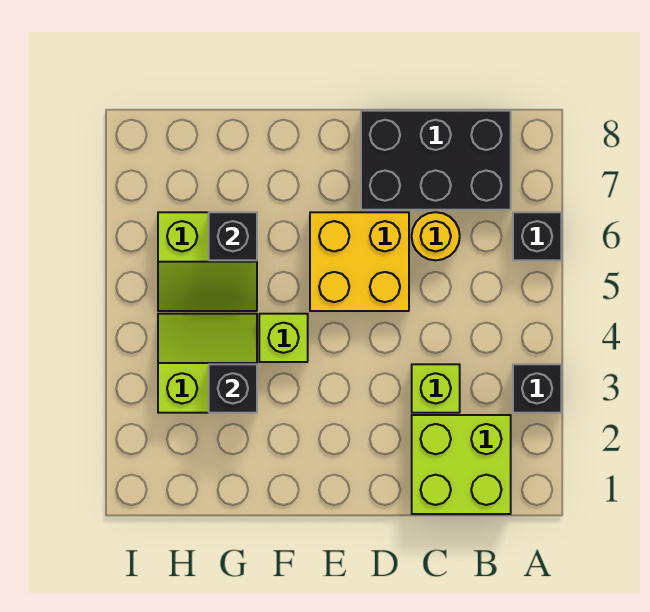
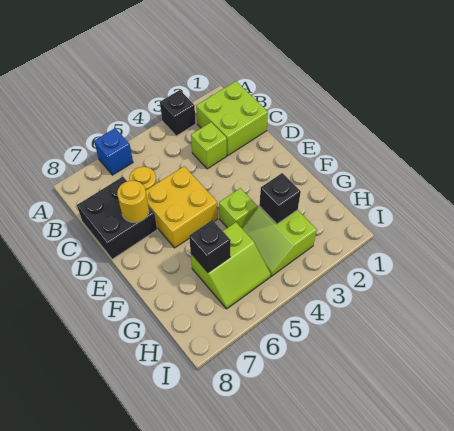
black 1x1 brick [513,212,561,260] -> blue 1x1 brick [94,128,133,175]
black 2x3 brick [361,111,511,210] -> black 2x2 brick [77,177,157,259]
none -> yellow 1x1 round brick [117,181,149,223]
lime 2x2 slope [158,212,257,311] -> lime 2x2 slope turned to [191,222,271,309]

